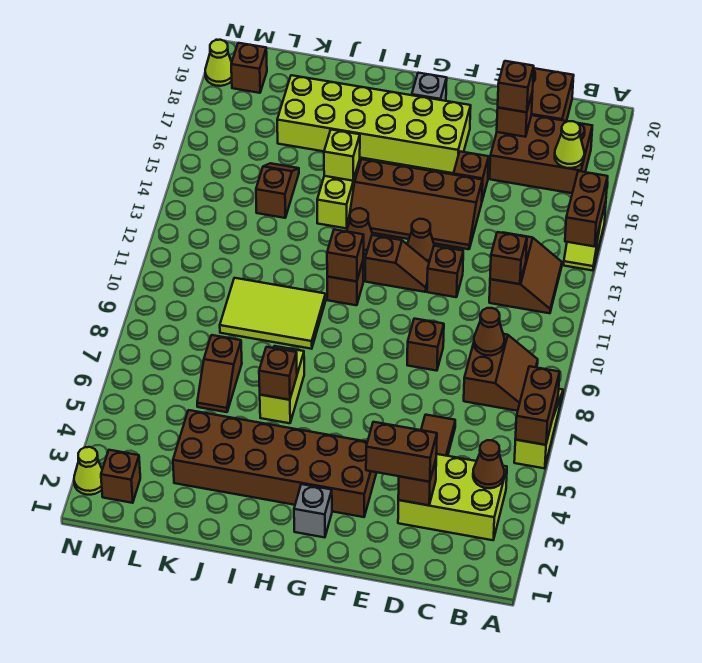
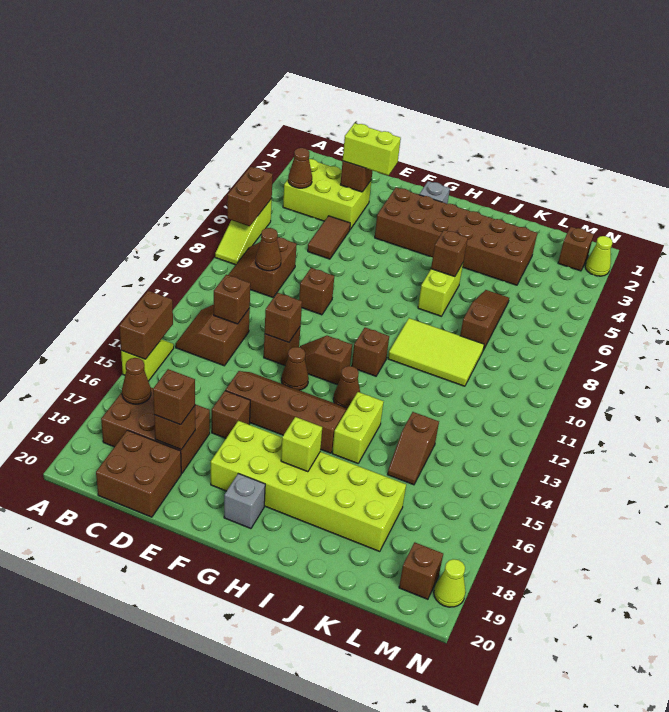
lime 1x1 cone [555,121,584,168] -> brown 1x1 cone [122,358,151,404]
brown 1x2 brick [366,422,437,482] -> lime 1x2 brick [343,123,401,175]
brown 1x1 brick [327,229,364,281] -> brown 1x1 brick moved to [265,293,302,343]
lime 1x1 brick [324,130,360,181] -> lime 1x1 brick moved to [281,417,322,472]
brown 1x2 slope [197,335,242,412] -> brown 1x3 slope [460,290,509,350]

